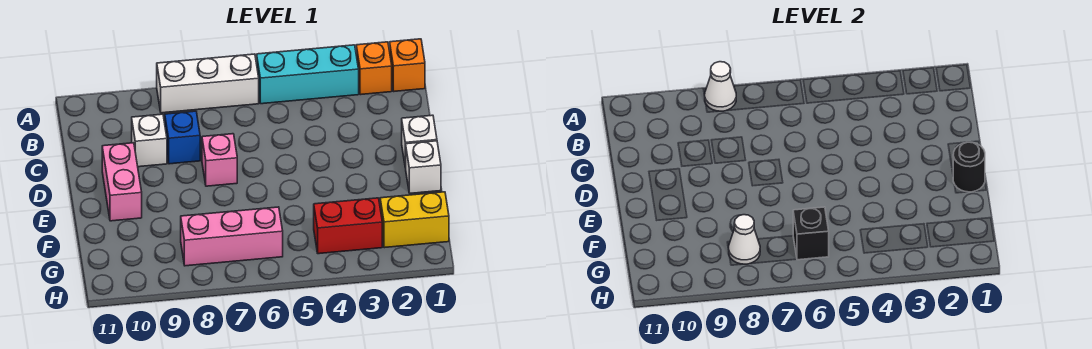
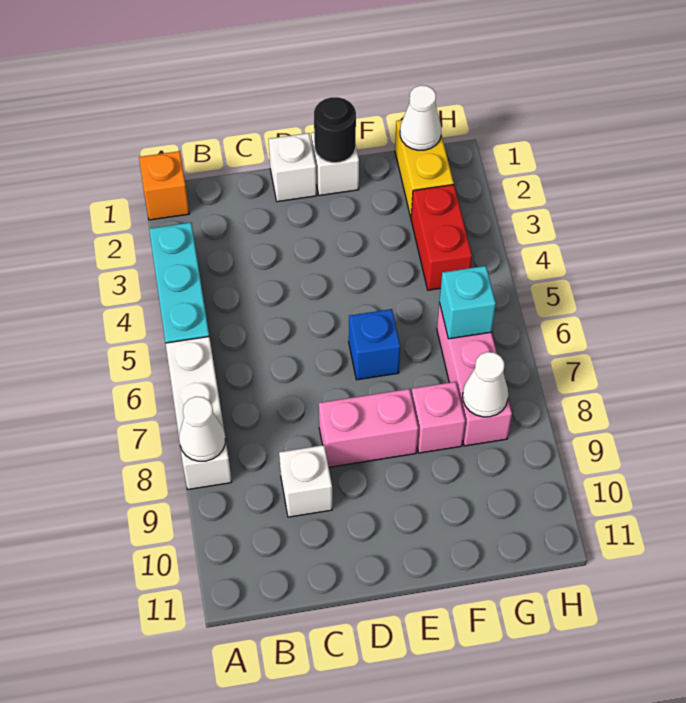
orange 1x1 brick [356,42,392,95] -> none
blue 1x1 brick [165,111,200,164] -> blue 1x1 brick moved to [349,309,400,380]
pink 1x1 brick [202,134,237,186] -> pink 1x1 brick moved to [411,382,465,453]
pink 1x2 brick [102,143,142,221] -> pink 1x2 brick moved to [319,389,418,467]
none -> white 1x1 cone [400,85,441,150]
black 1x1 brick [793,207,829,260] -> cyan 1x1 brick [439,266,496,339]

